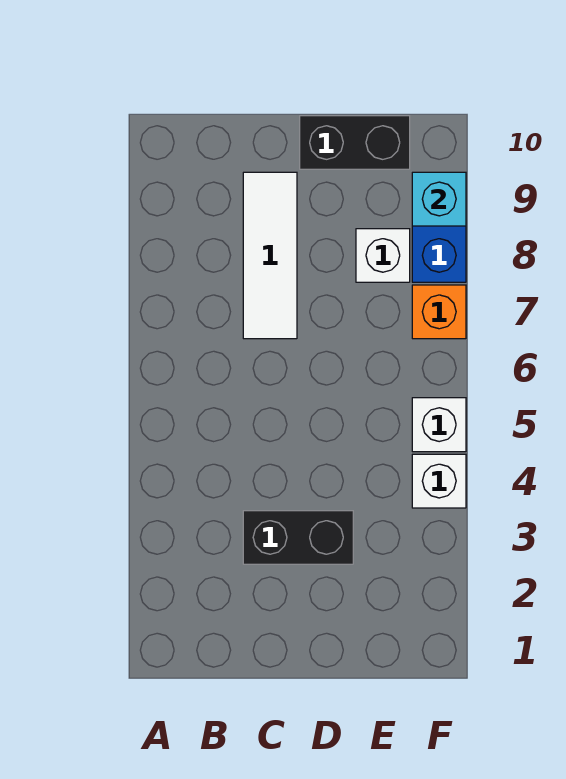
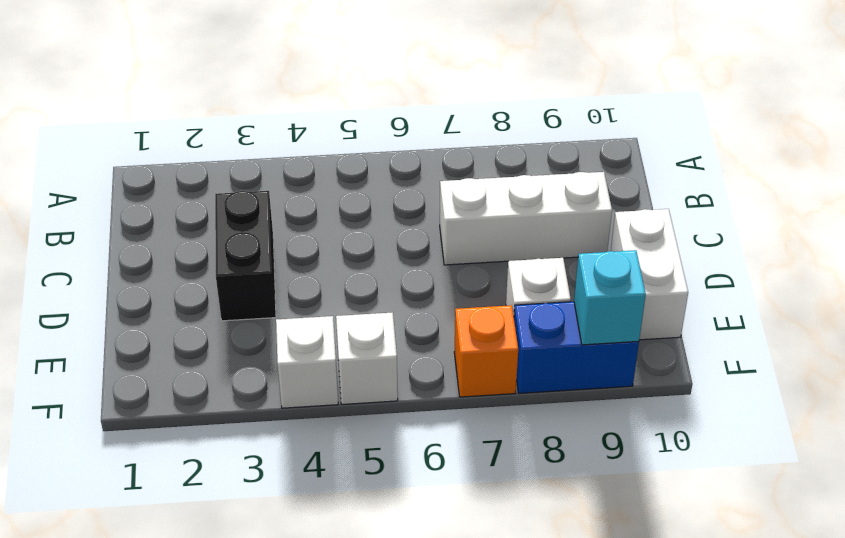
white 1x3 tile [243,172,297,339] -> white 1x3 brick [440,172,612,265]
black 1x2 brick [300,116,410,169] -> white 1x2 brick [611,209,688,340]

